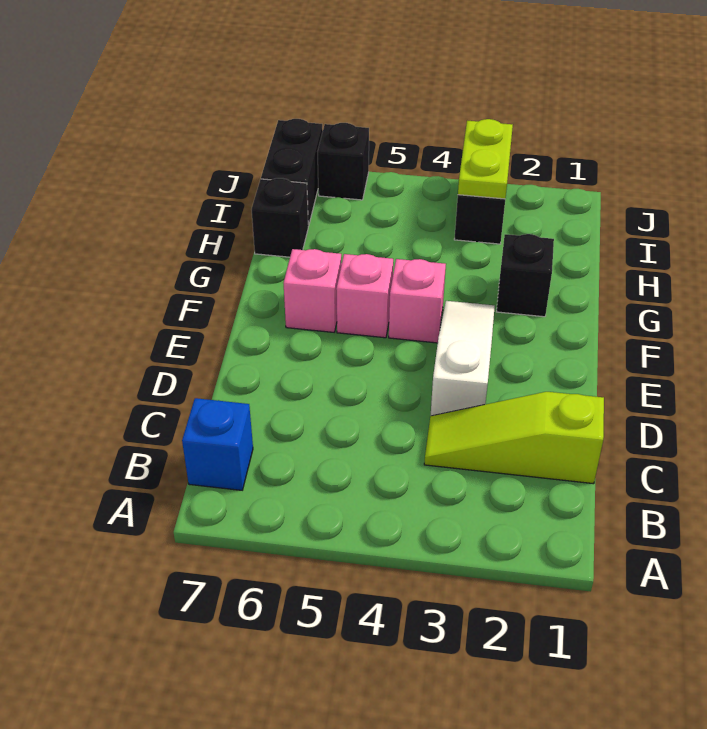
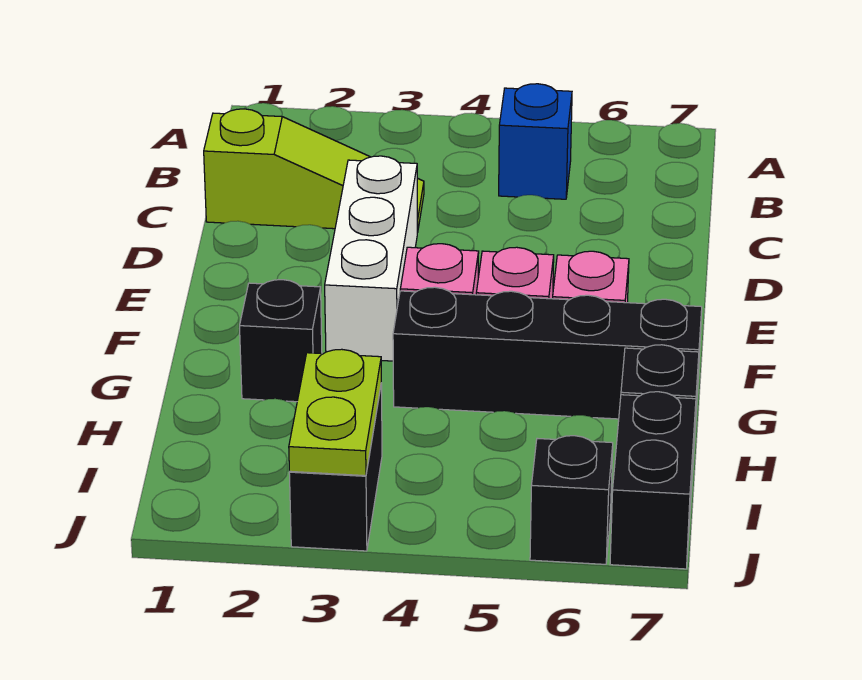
blue 1x1 brick [182,398,253,490] -> blue 1x1 brick moved to [499,84,572,199]
white 1x3 slope [431,301,495,416] -> white 1x3 brick [325,156,417,361]
none -> black 1x4 brick [393,287,702,419]

